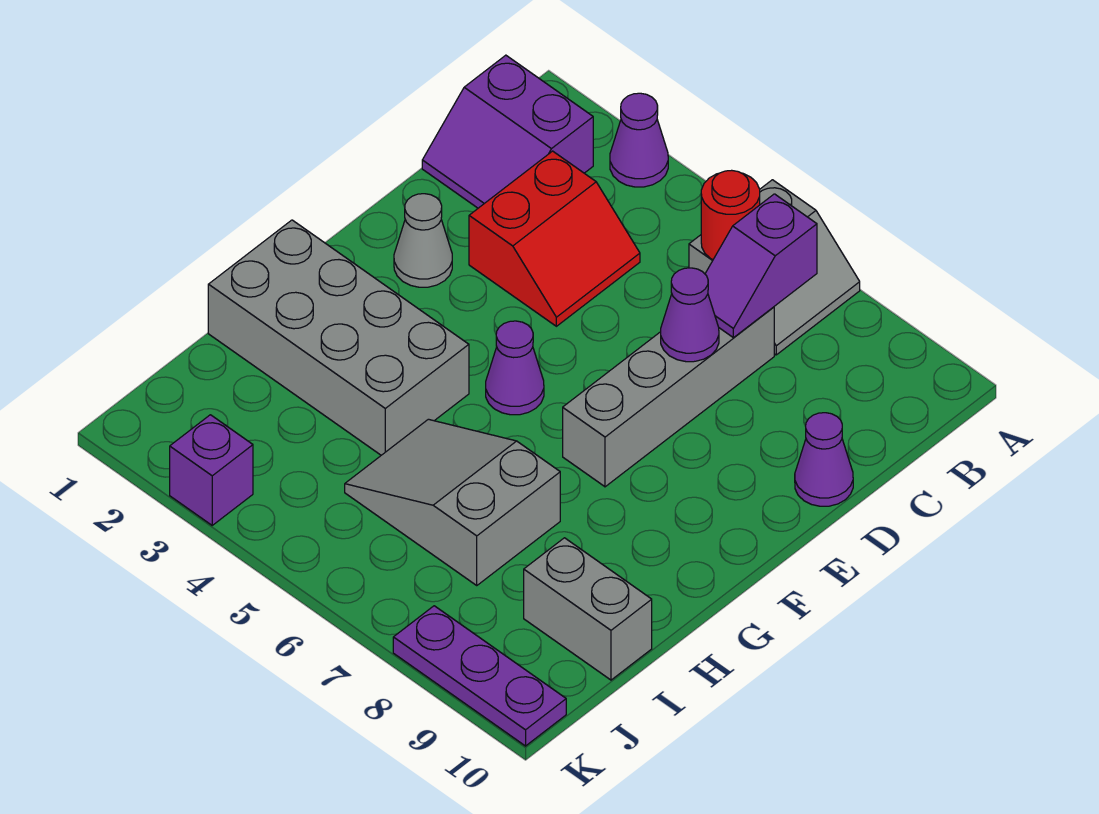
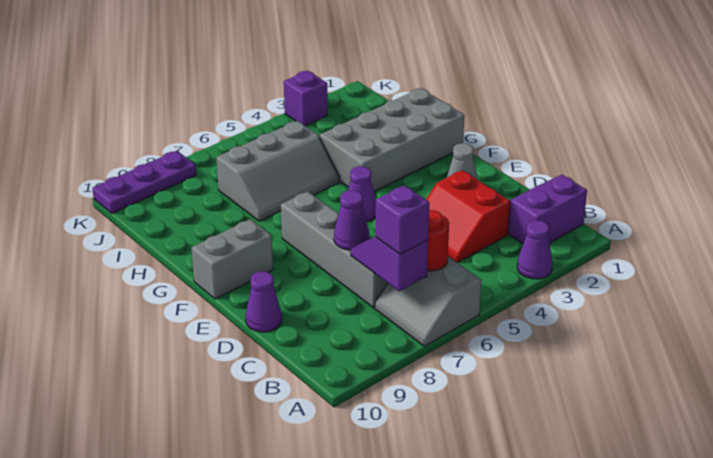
none -> purple 1x1 brick [376,185,429,254]
grey 2x3 slope [345,419,560,585] -> grey 2x3 slope turned to [216,121,340,221]
grey 1x2 brick [524,538,652,680] -> grey 1x2 brick moved to [192,219,273,299]

